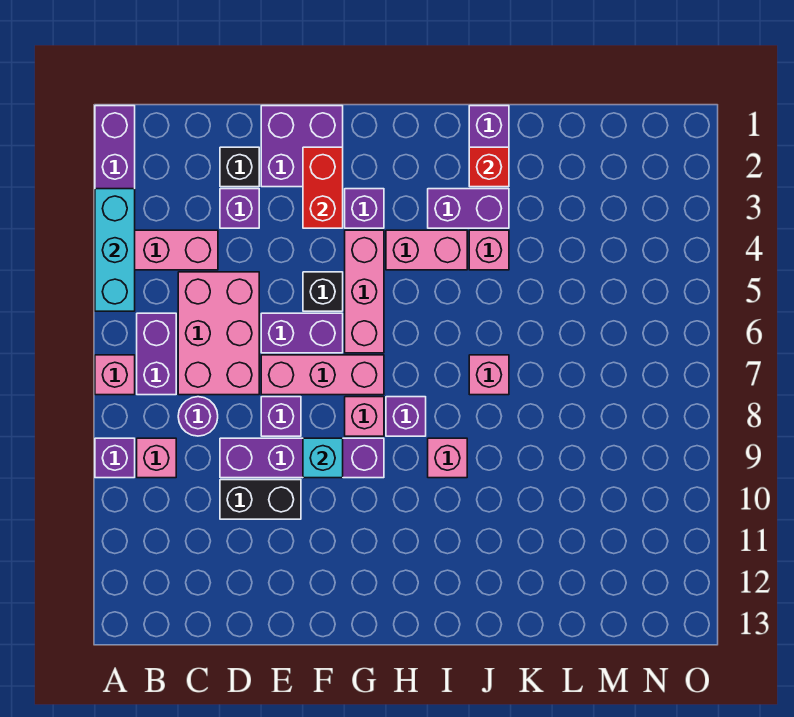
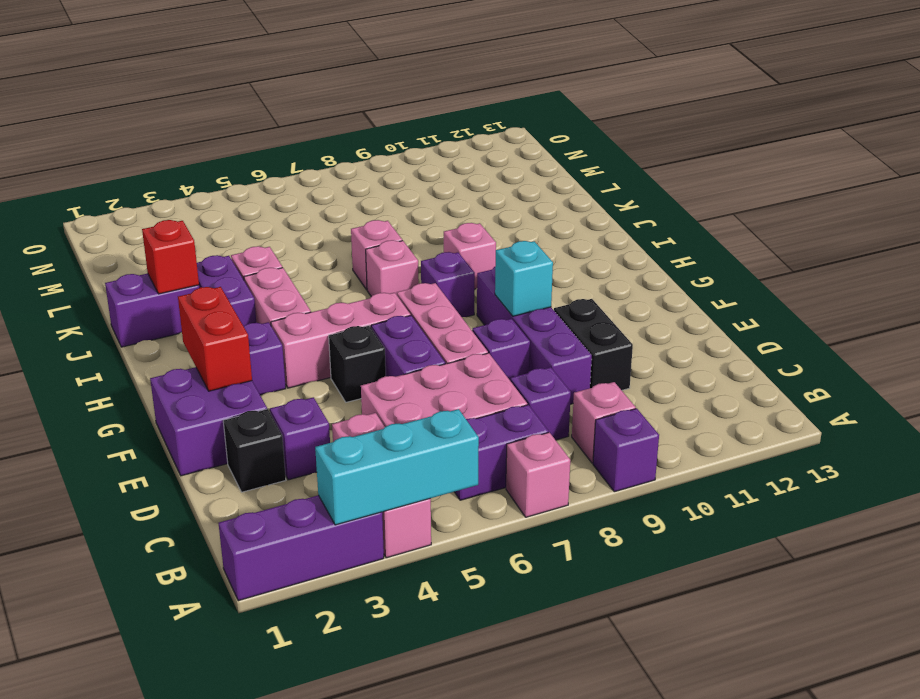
purple 1x1 round brick [178,397,218,436] -> purple 1x1 brick [510,367,571,440]
red 1x2 brick [303,147,343,228] -> red 1x2 brick turned to [178,287,252,391]
pink 1x1 brick [345,397,384,436] -> pink 1x1 brick moved to [366,240,419,296]

